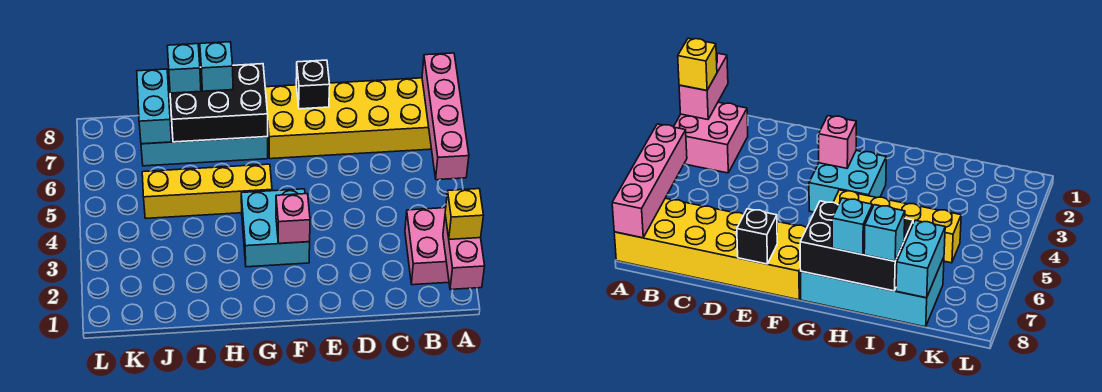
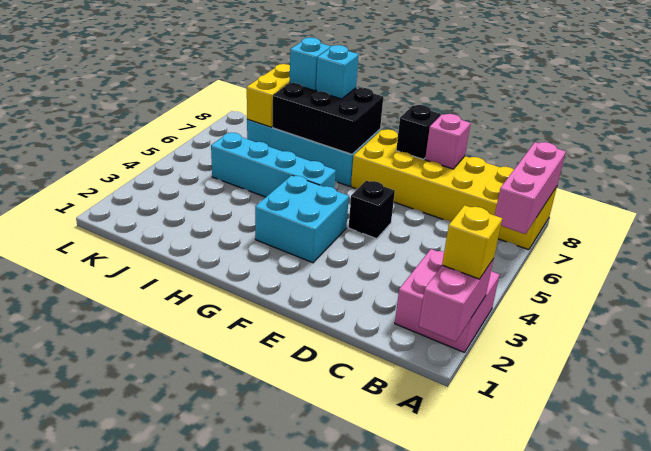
pink 1x4 brick [422,53,469,180] -> pink 1x3 brick [495,142,566,234]
none -> black 1x1 brick [349,181,395,239]
pink 1x1 brick [276,194,310,243] -> pink 1x1 brick moved to [425,114,471,169]
yellow 1x4 brick [142,164,272,218] -> cyan 1x4 brick [211,133,336,197]
cyan 1x2 brick [137,69,171,144] -> yellow 1x2 brick [247,64,290,127]

